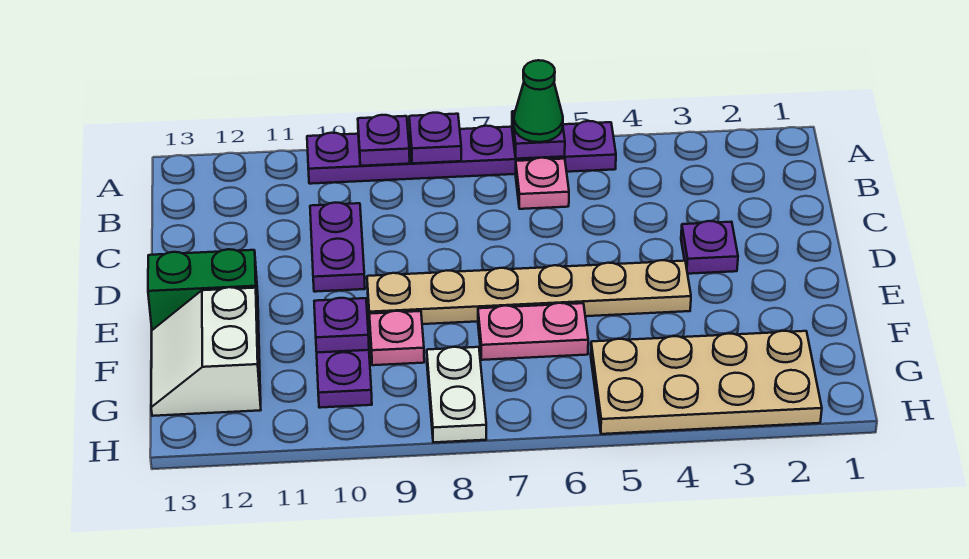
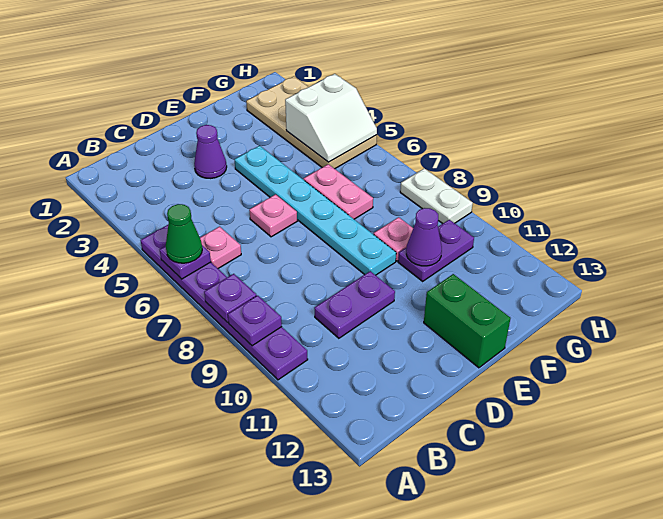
purple 1x1 plate [681,221,738,274] -> purple 1x1 cone [194,125,227,178]
none -> pink 1x1 plate [249,194,297,237]
tan 1x6 plate [367,260,691,324] -> cyan 1x6 plate [234,146,396,275]
purple 1x1 plate [314,298,369,353] -> purple 1x1 cone [406,208,442,266]
white 2x2 slope [151,287,261,416] -> white 2x2 slope moved to [285,74,377,162]
white 1x2 plate [427,347,486,443] -> white 1x2 plate turned to [400,168,473,224]

